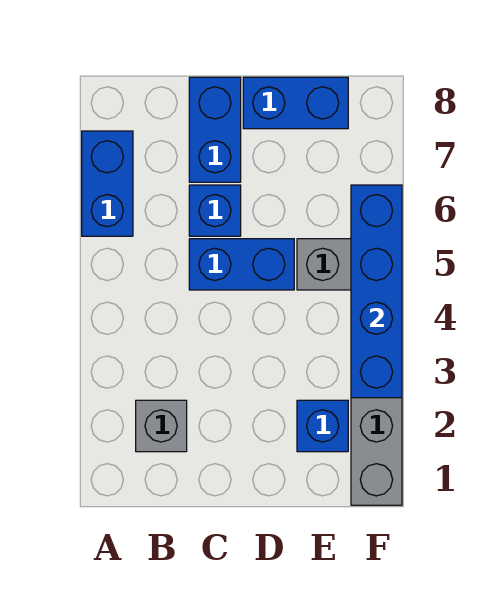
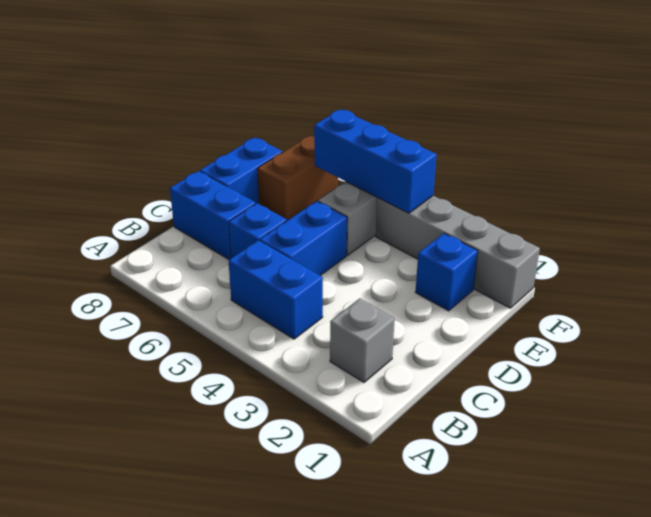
blue 1x2 brick [82,131,133,236] -> blue 1x2 brick moved to [229,240,323,339]
none -> brown 1x2 brick [257,136,338,221]
blue 1x4 brick [351,185,402,398] -> blue 1x3 brick [314,109,437,213]

